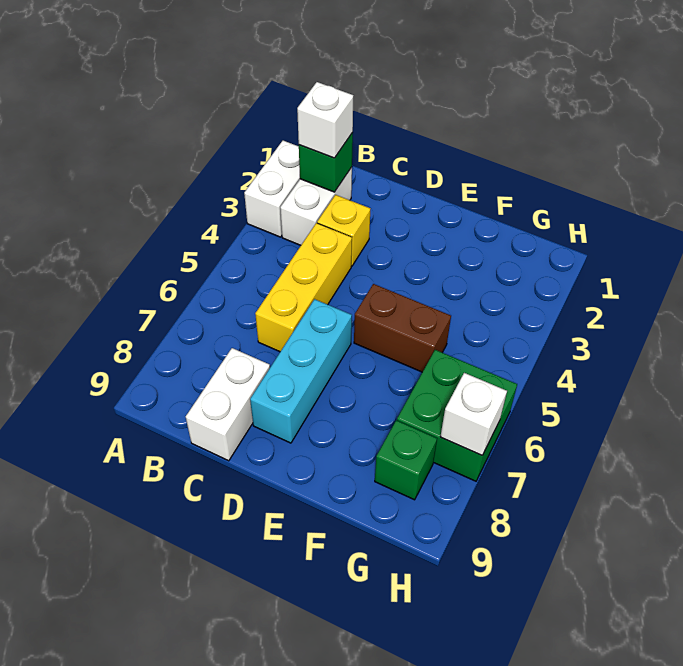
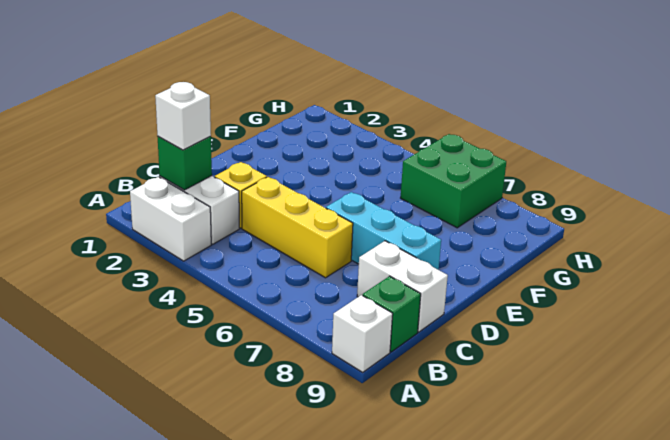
brown 1x2 brick [354,284,451,372] -> none
green 1x1 brick [375,420,437,500] -> green 1x1 brick moved to [363,276,421,352]
white 1x1 brick [440,373,507,455] -> white 1x1 brick moved to [332,295,393,372]

